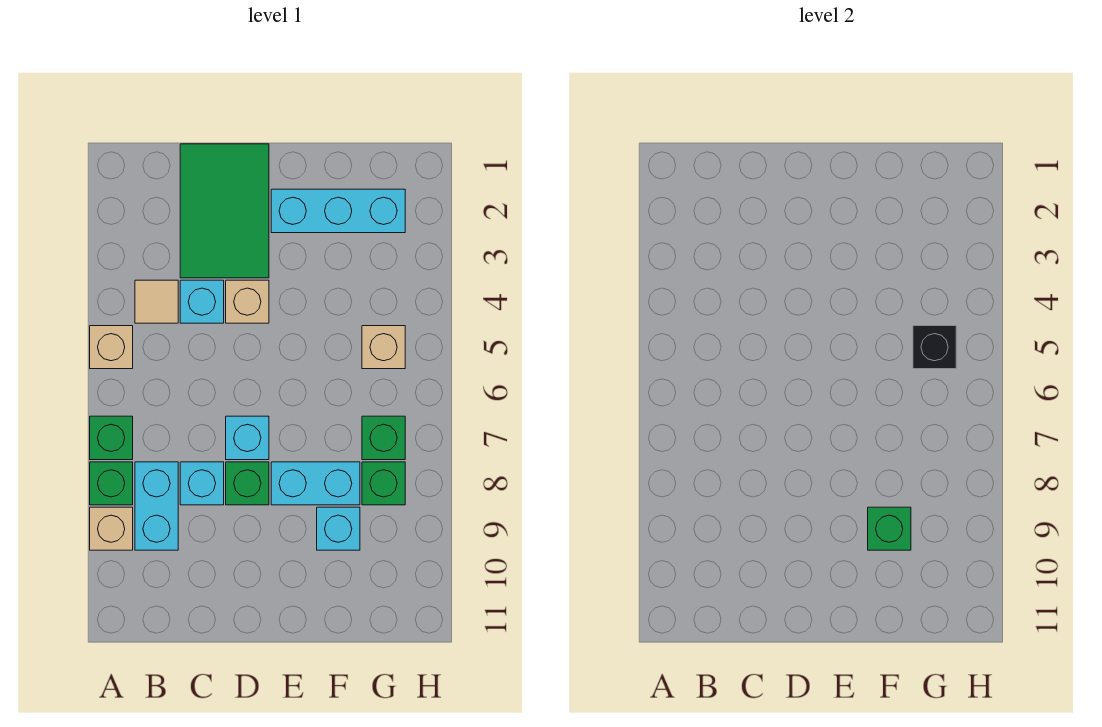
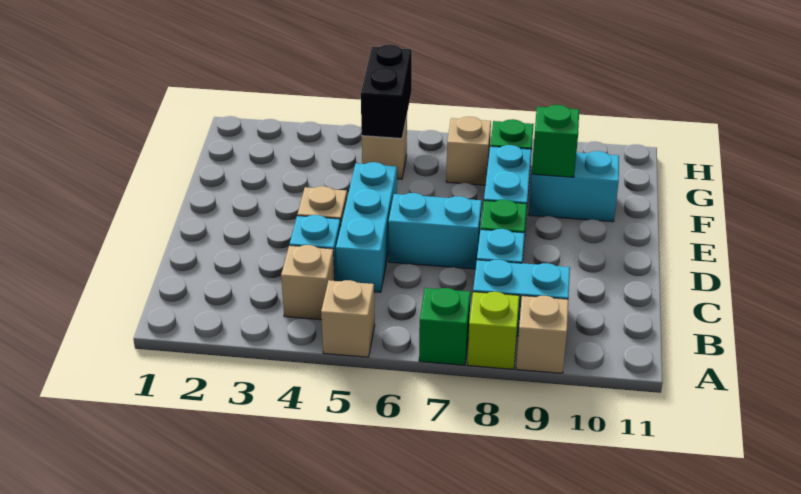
green 1x1 brick [90,462,133,505] -> lime 1x1 brick [468,292,519,369]
tan 1x1 tile [135,280,178,323] -> tan 1x1 brick [281,245,335,320]
green 2x3 tile [180,144,269,278] -> none
cyan 1x1 brick [226,416,269,460] -> cyan 1x2 brick [388,193,482,269]
cyan 1x3 brick [271,189,405,233] -> cyan 1x3 brick moved to [336,162,397,292]
cyan 1x1 brick [317,507,360,550] -> cyan 1x2 brick [529,151,619,222]
black 1x1 brick [913,326,956,369] -> black 1x2 brick [361,44,412,138]
green 1x1 brick [362,416,405,460] -> tan 1x1 brick [446,117,491,185]

